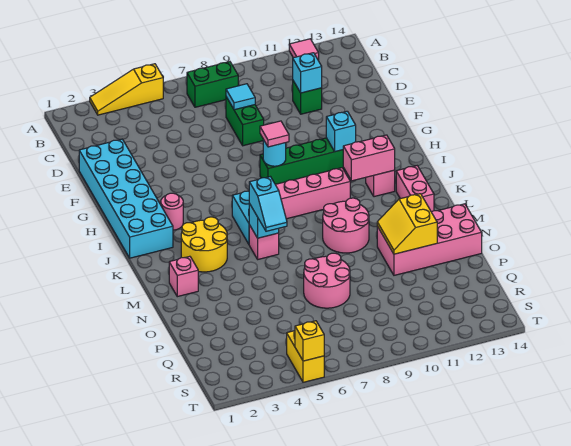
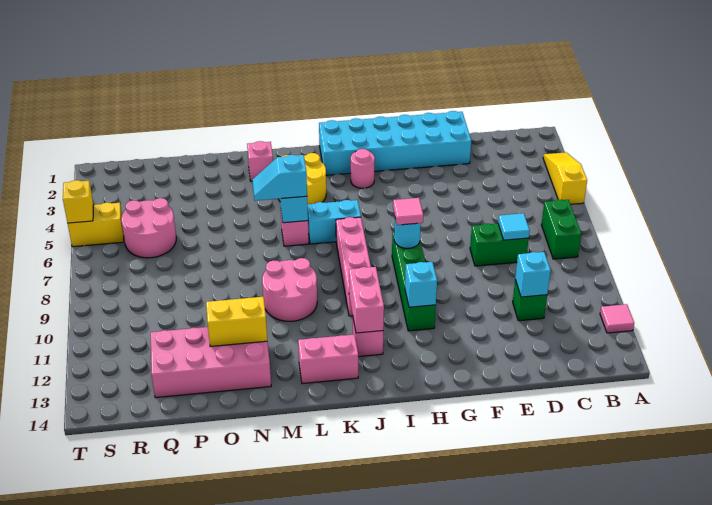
pink 2x4 brick [377,204,482,275] -> pink 2x4 brick turned to [151,327,271,398]
pink 2x2 round brick [304,253,350,308] -> pink 2x2 round brick moved to [121,198,176,258]

